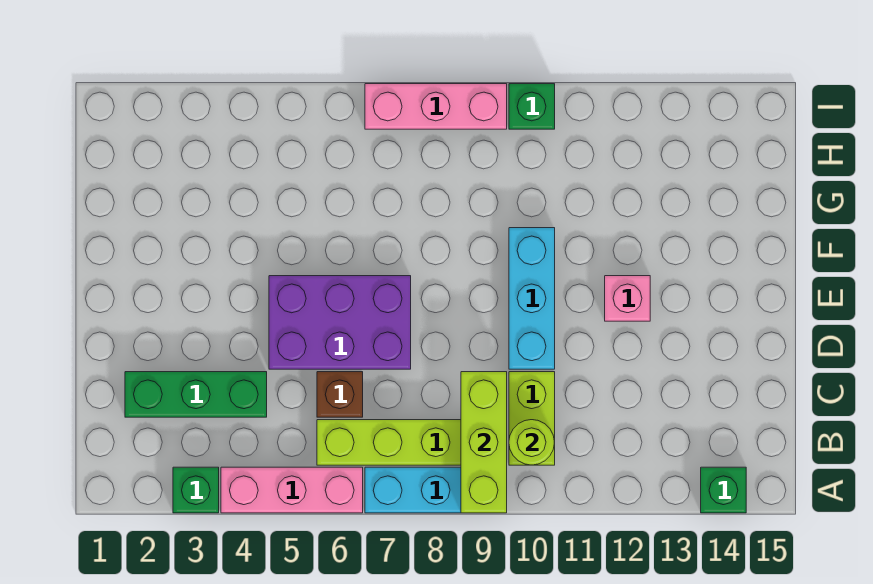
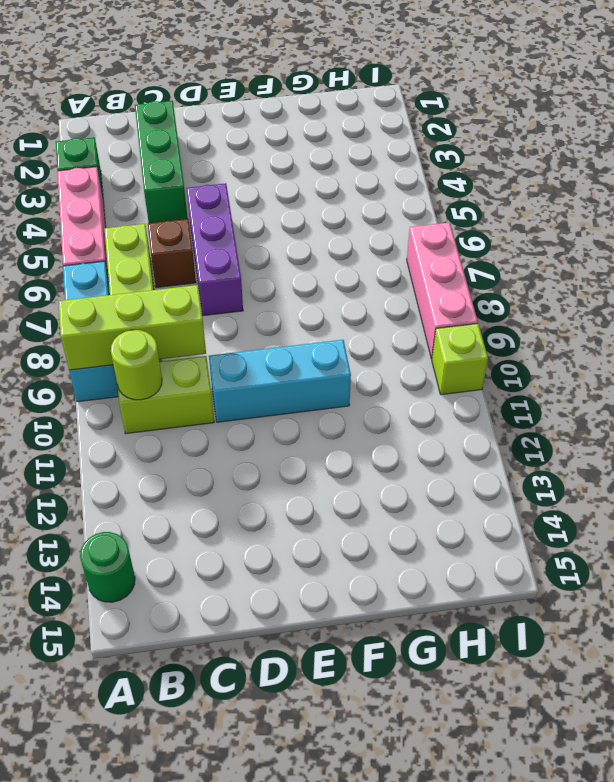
green 1x1 brick [701,467,746,513] -> green 1x1 round brick [80,532,135,602]
purple 2x3 brick [269,276,411,369] -> purple 1x3 brick [186,183,243,316]
pink 1x1 brick [605,276,650,321] -> none
green 1x1 brick [509,84,555,129] -> lime 1x1 brick [432,324,488,395]

